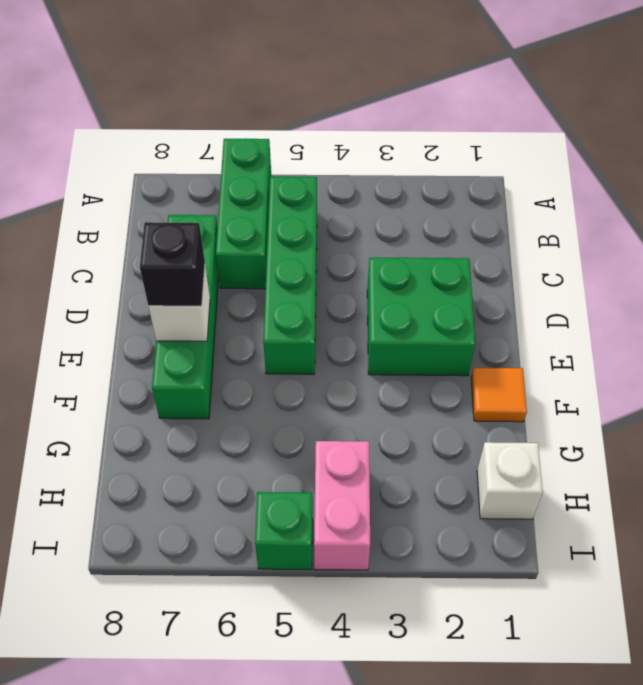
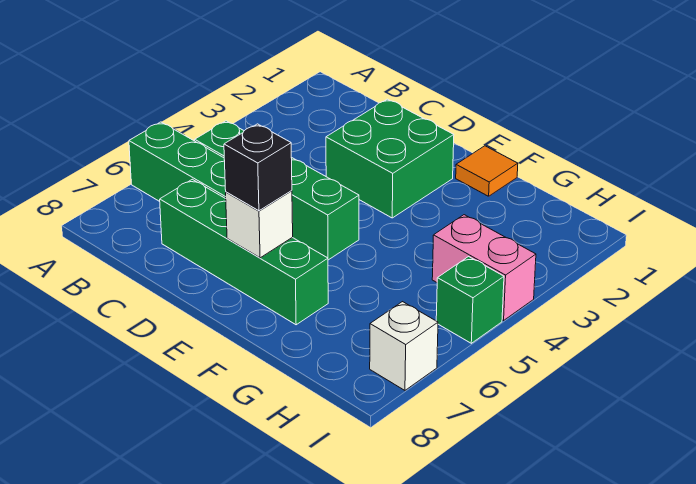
white 1x1 brick [477,442,543,519] -> white 1x1 brick moved to [370,302,438,390]

